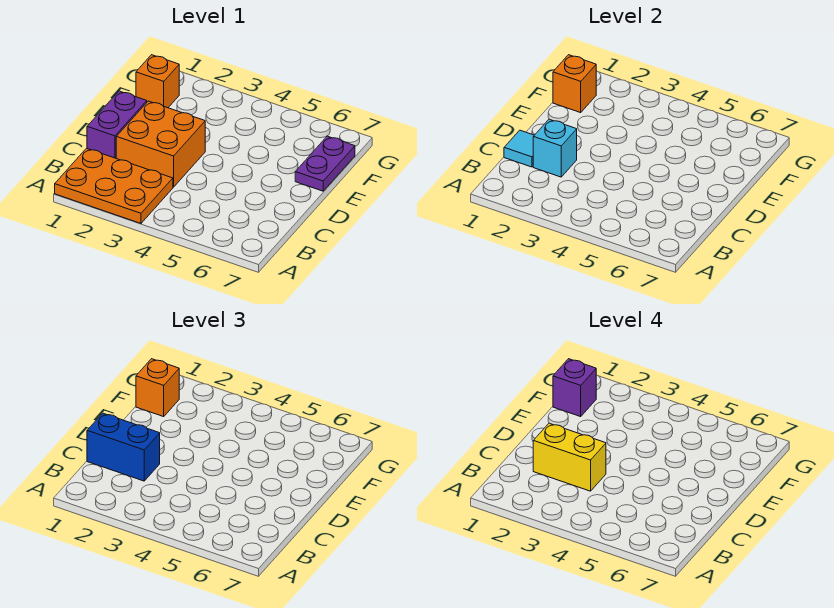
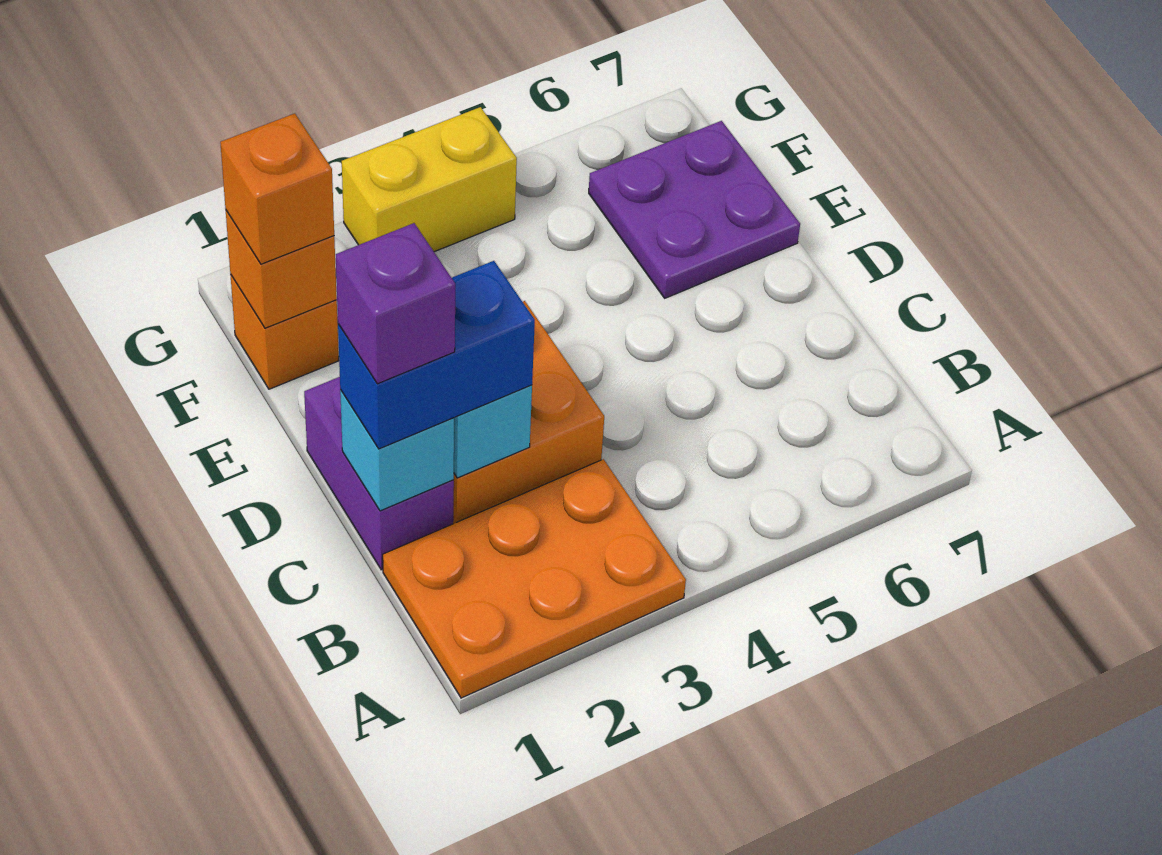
cyan 1x1 tile [504,130,534,167] -> cyan 1x1 brick [340,389,454,511]
yellow 1x2 brick [533,423,606,491] -> yellow 1x2 brick moved to [342,107,517,252]
purple 1x2 plate [295,136,355,191] -> purple 2x2 plate [589,121,800,298]
purple 1x1 brick [553,359,596,417] -> purple 1x1 brick moved to [336,223,455,384]

